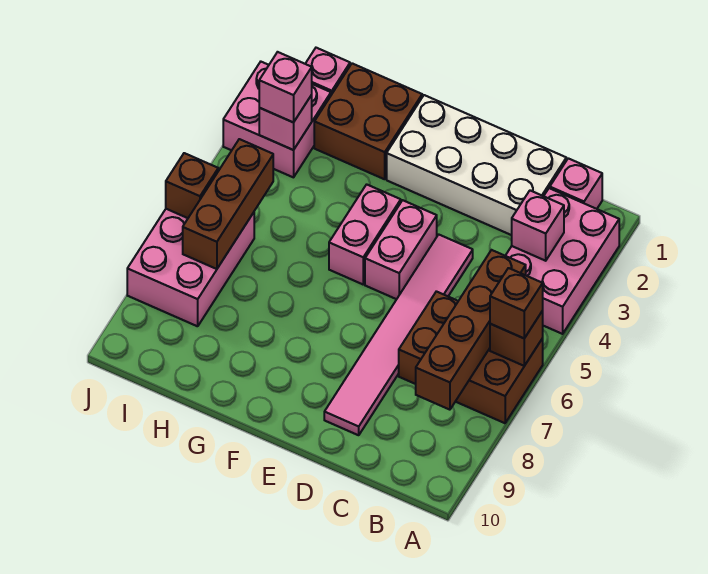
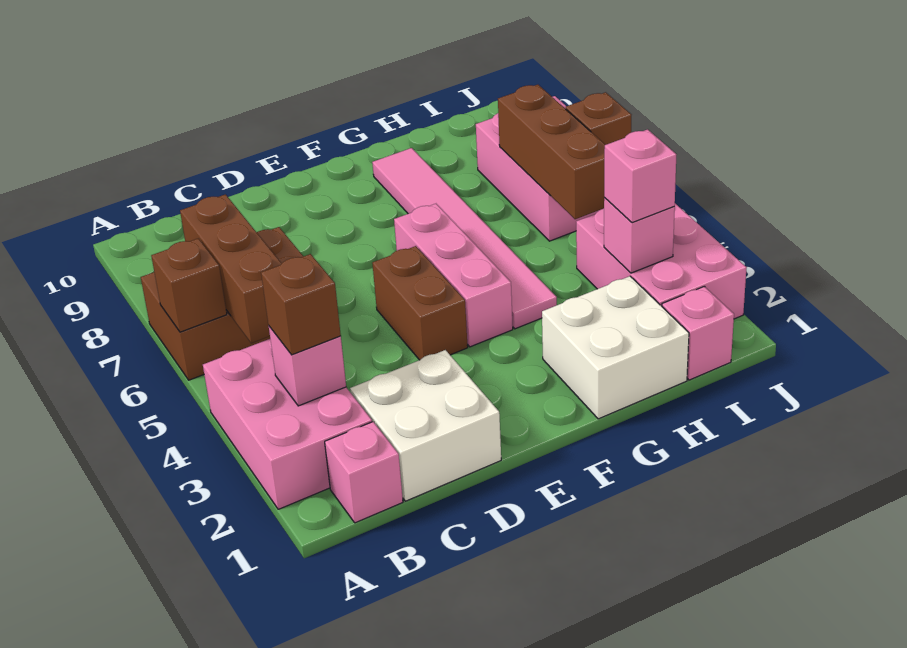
brown 1x1 brick [490,268,543,338] -> brown 1x1 brick moved to [261,254,341,355]
brown 1x4 brick [416,250,526,410] -> brown 1x3 brick [180,194,282,343]
white 2x4 brick [387,95,566,235] -> white 2x2 brick [350,350,501,501]
pink 1x6 tile [324,234,473,435] -> pink 1x6 tile moved to [372,148,557,329]
pink 1x2 brick [365,200,437,299] -> brown 1x2 brick [372,246,468,360]
pink 1x2 brick [329,184,401,284] -> pink 1x3 brick [394,204,513,347]
brown 2x2 brick [314,63,422,179] -> white 2x2 brick [542,276,689,419]
pink 2x2 brick [223,62,331,177] -> pink 2x3 brick [576,204,747,319]

